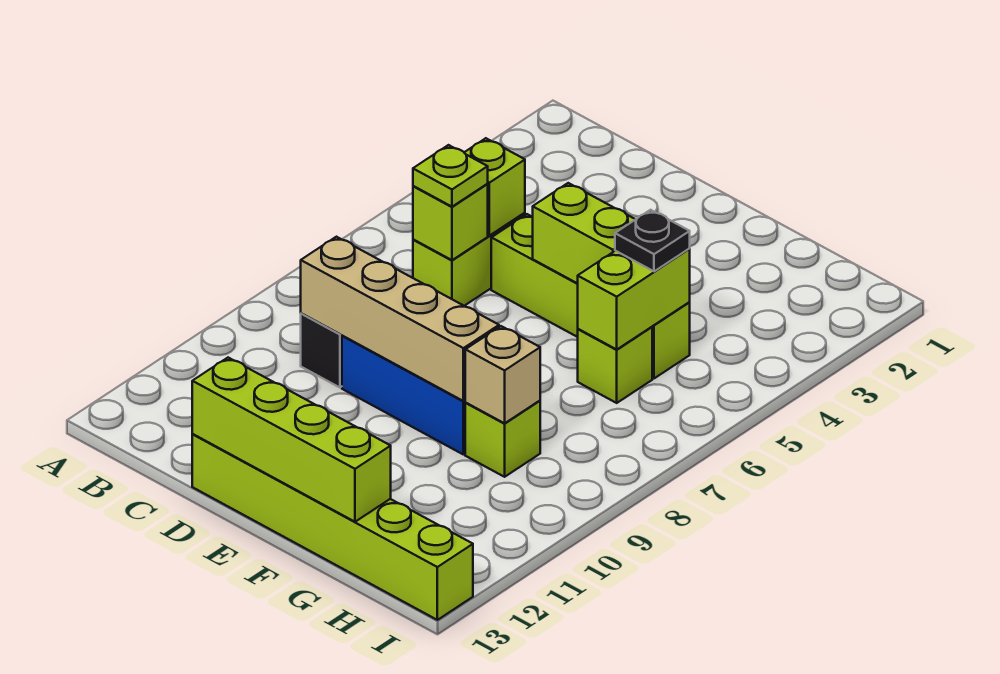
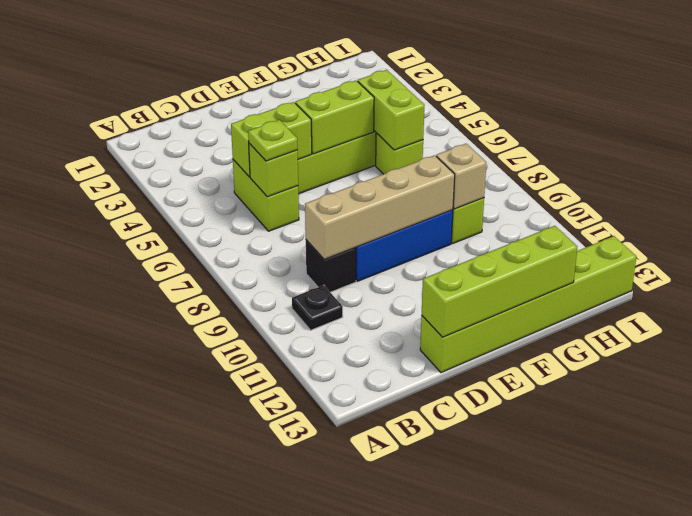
lime 1x1 brick [464,138,525,236] -> lime 1x2 brick [231,102,312,177]
black 1x1 plate [615,210,690,271] -> black 1x1 plate moved to [292,285,343,330]

